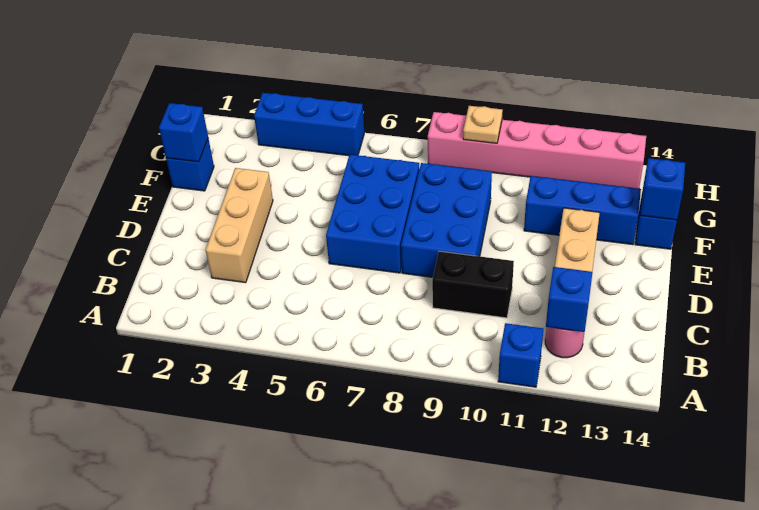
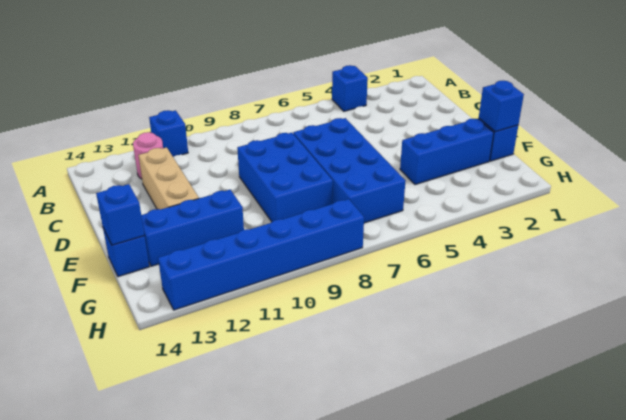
blue 1x1 brick [546,267,592,332] -> blue 1x1 brick moved to [332,65,368,111]
tan 1x3 brick [206,168,273,283] -> none
black 1x2 brick [432,251,514,318] -> none
blue 2x3 brick [326,155,419,273] -> blue 2x4 brick [293,118,405,223]
blue 1x3 brick [254,93,364,156] -> blue 1x3 brick moved to [400,119,494,185]
pink 1x6 brick [428,112,646,189] -> blue 1x6 brick [158,199,364,310]
tan 1x1 plate [463,106,503,143] -> none

